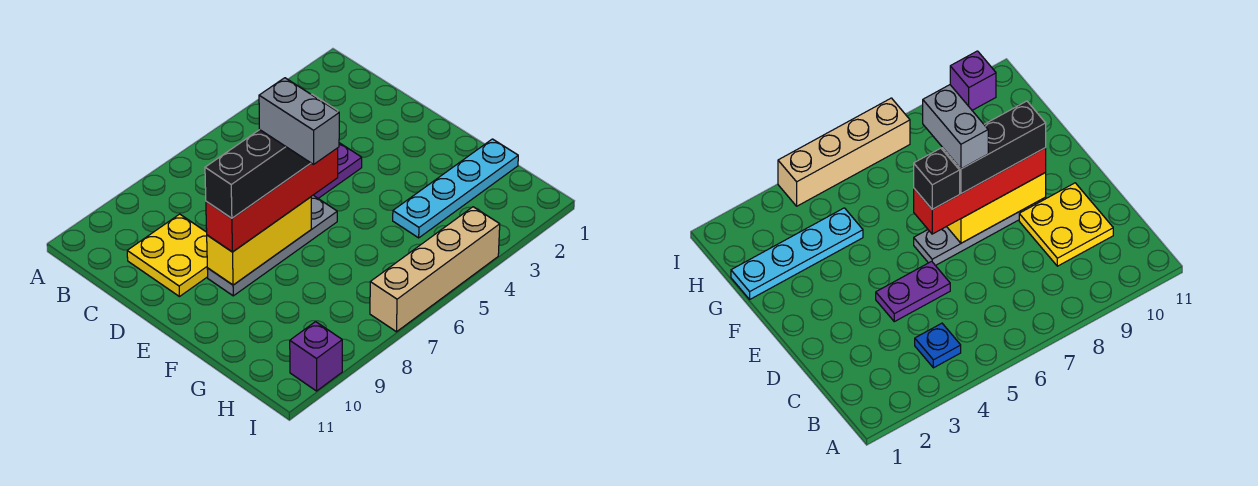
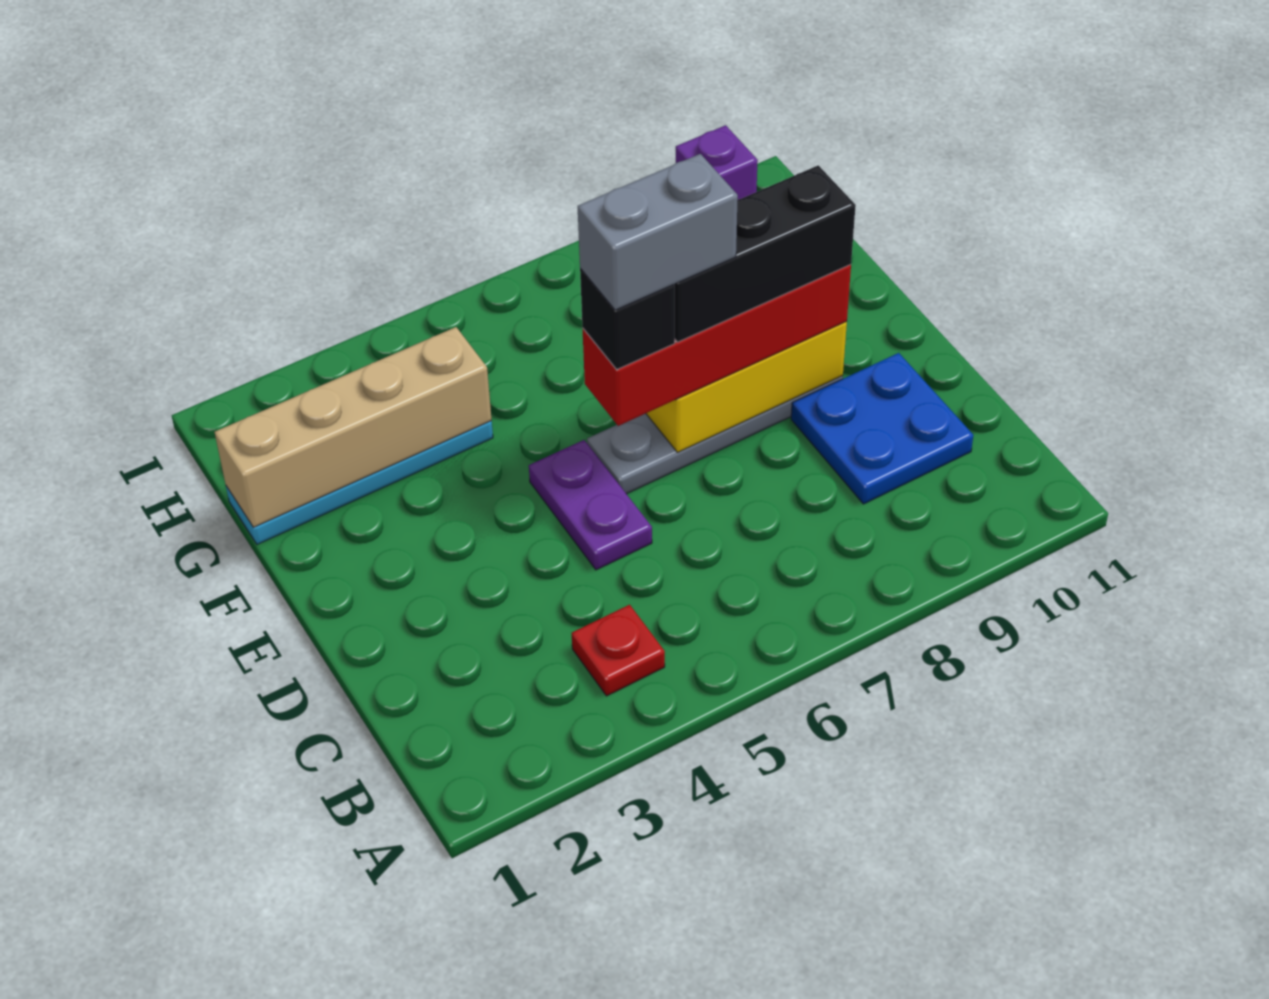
blue 1x1 plate [915,323,961,368] -> red 1x1 plate [572,605,665,696]
yellow 2x2 plate [127,214,208,297] -> blue 2x2 plate [791,353,973,504]
purple 1x2 plate [314,143,362,198] -> purple 1x2 plate turned to [529,440,652,570]
grey 1x2 brick [259,78,339,164] -> grey 1x2 brick turned to [578,154,738,310]
tan 1x4 brick [370,207,500,332] -> tan 1x4 brick moved to [215,327,492,527]

